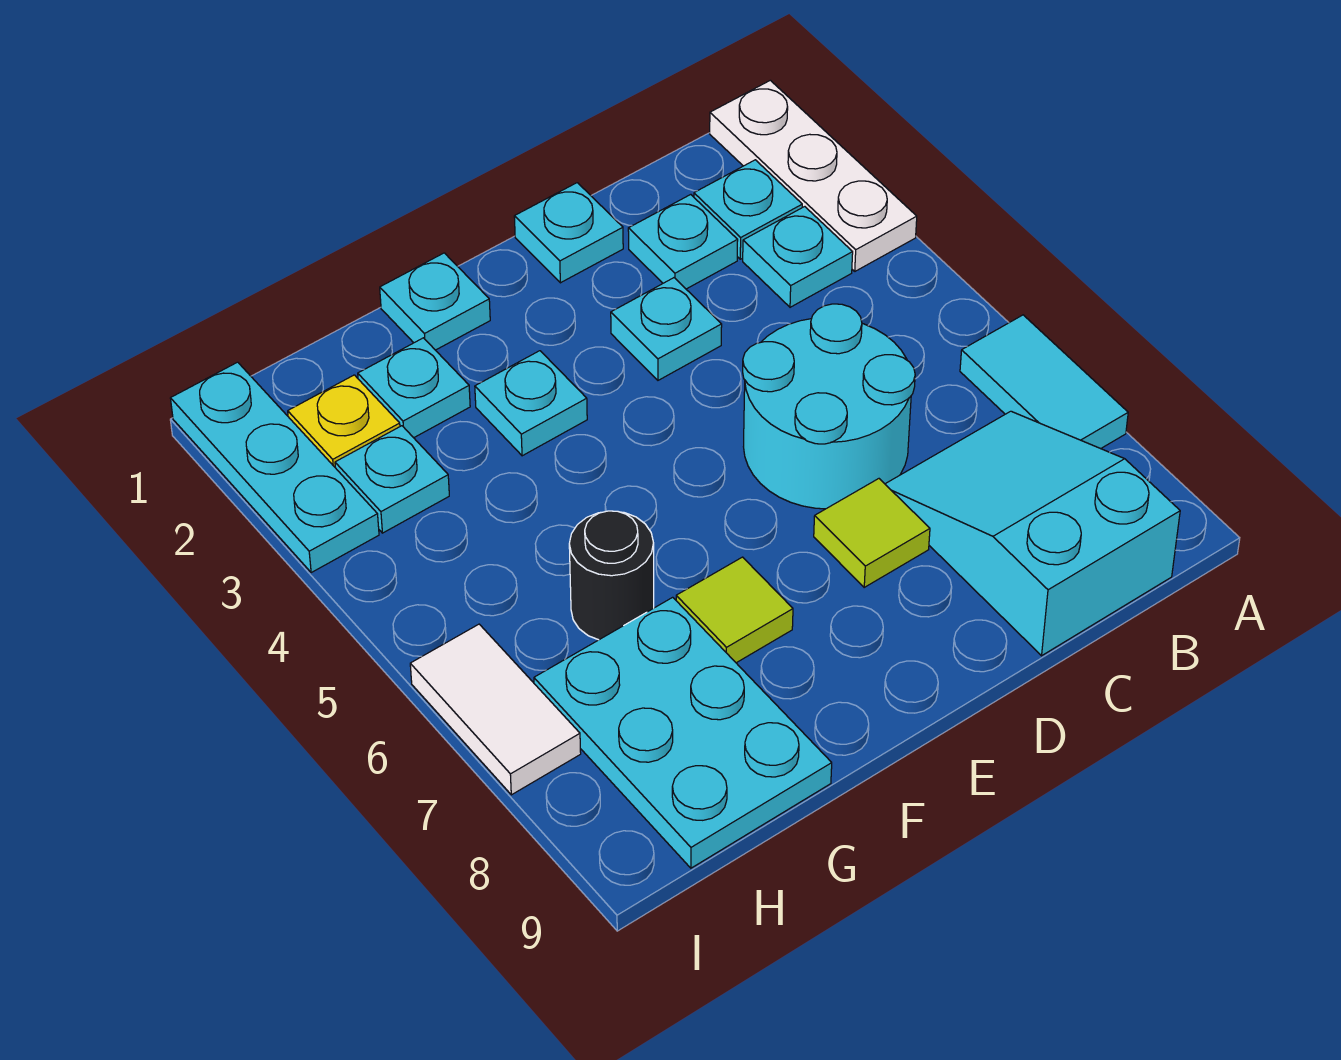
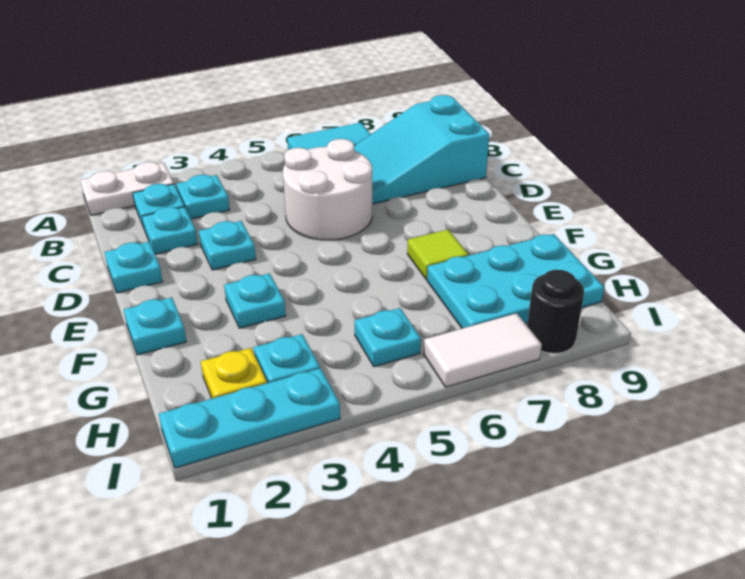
white 1x3 plate [710,80,917,271] -> white 1x2 plate [80,162,174,215]
cyan 2x2 round brick [743,304,915,509] -> white 2x2 round brick [283,139,372,240]
lime 1x1 tile [814,479,930,587] -> none
cyan 1x1 plate [358,338,470,438] -> cyan 1x1 plate moved to [355,308,421,367]
black 1x1 round brick [569,511,654,640] -> black 1x1 round brick moved to [527,270,584,353]

